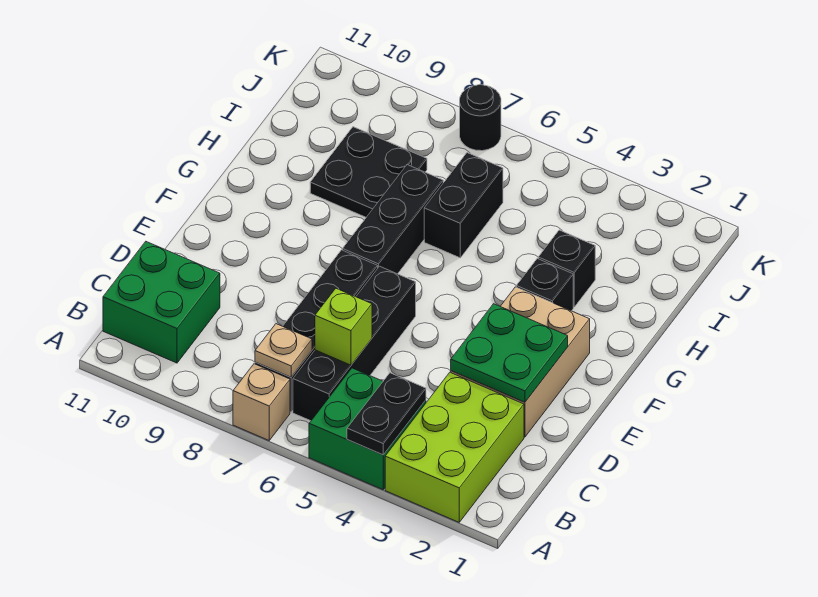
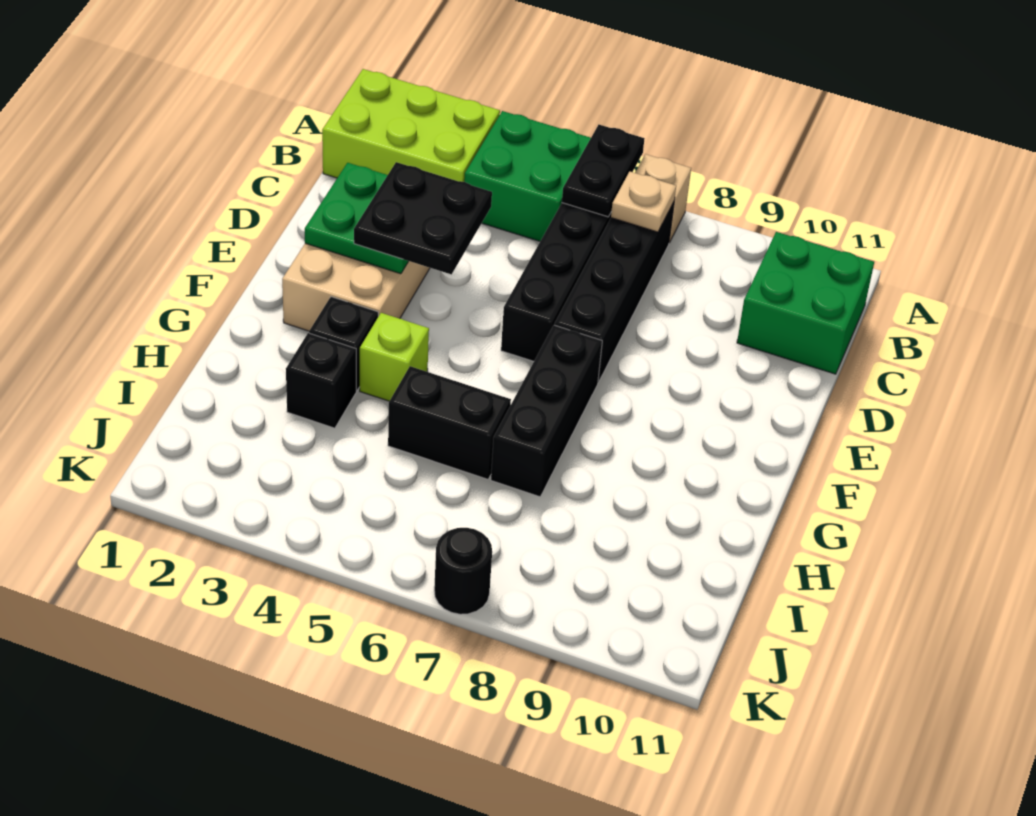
lime 2x3 brick [385,372,524,522] -> lime 2x3 brick turned to [322,69,500,182]
black 1x2 plate [347,373,426,455] -> black 1x2 plate moved to [562,125,645,217]
lime 1x1 brick [315,289,372,365] -> lime 1x1 brick moved to [360,313,429,401]
black 1x2 brick [424,153,503,258] -> black 1x2 brick turned to [388,366,511,479]
black 2x2 plate [310,127,427,217] -> black 2x2 plate moved to [354,162,492,274]

